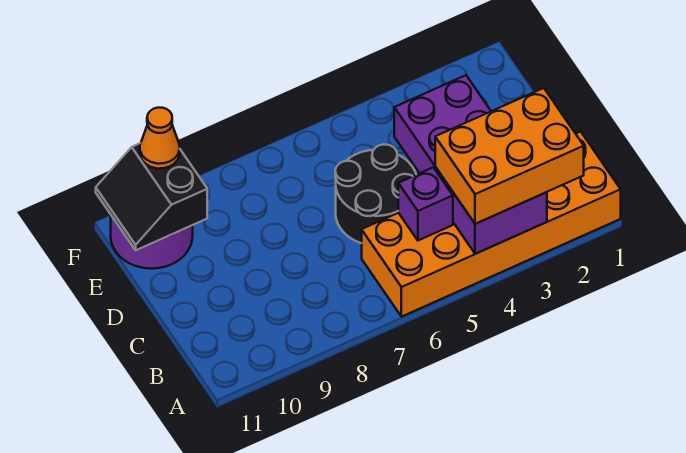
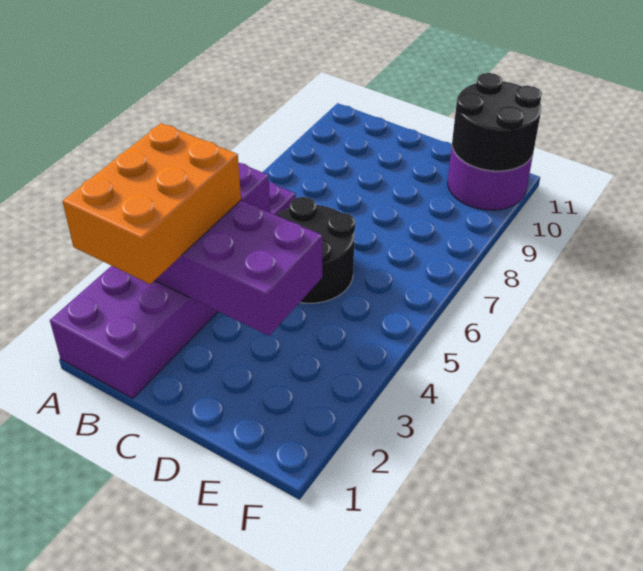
orange 2x6 brick [362,131,621,317] -> purple 2x6 brick [50,182,296,398]
black 2x2 slope [96,143,207,250] -> black 2x2 round brick [452,73,542,171]
orange 1x1 cone [140,108,180,169] -> none

